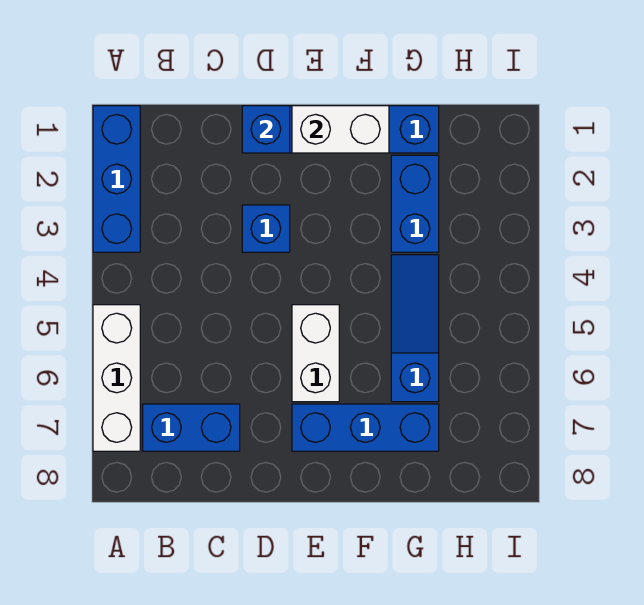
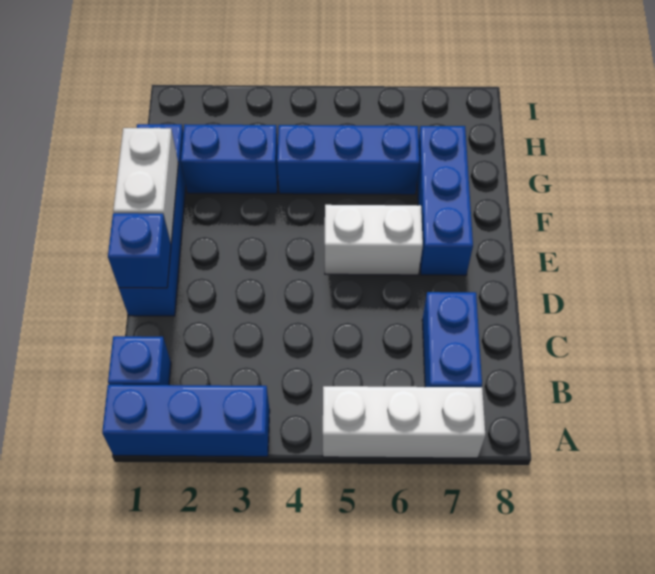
blue 1x1 brick [242,205,290,252] -> blue 1x1 brick moved to [108,336,171,385]
blue 1x3 slope [391,255,439,402] -> blue 1x3 brick [277,125,419,195]

